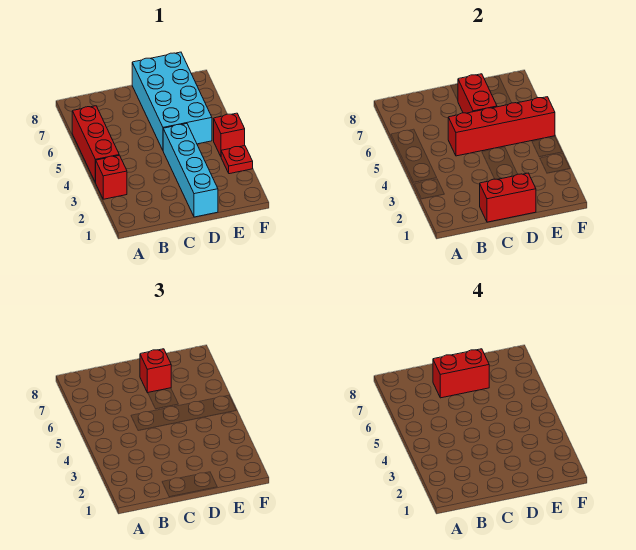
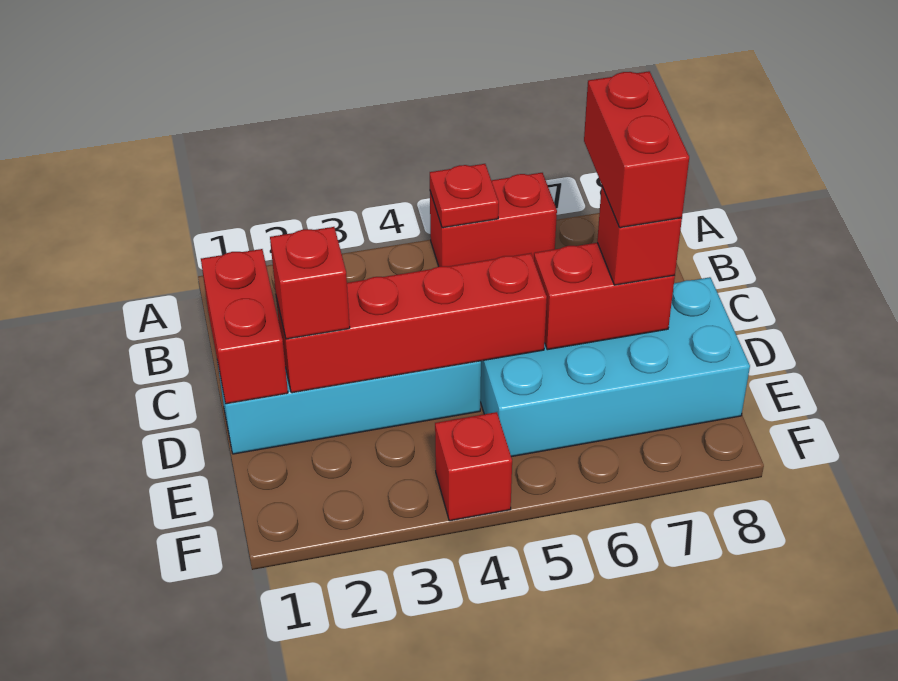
red 1x1 brick [96,155,127,199] -> red 1x1 brick moved to [270,227,350,339]
red 1x3 brick [72,106,119,183] -> red 1x2 brick [430,173,557,266]
red 1x4 brick [448,97,555,156] -> red 1x4 brick turned to [276,253,547,393]
red 1x1 plate [221,146,253,174] -> red 1x1 plate moved to [430,164,499,228]

